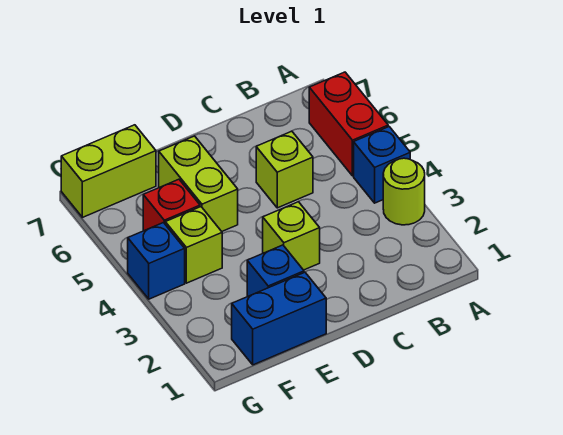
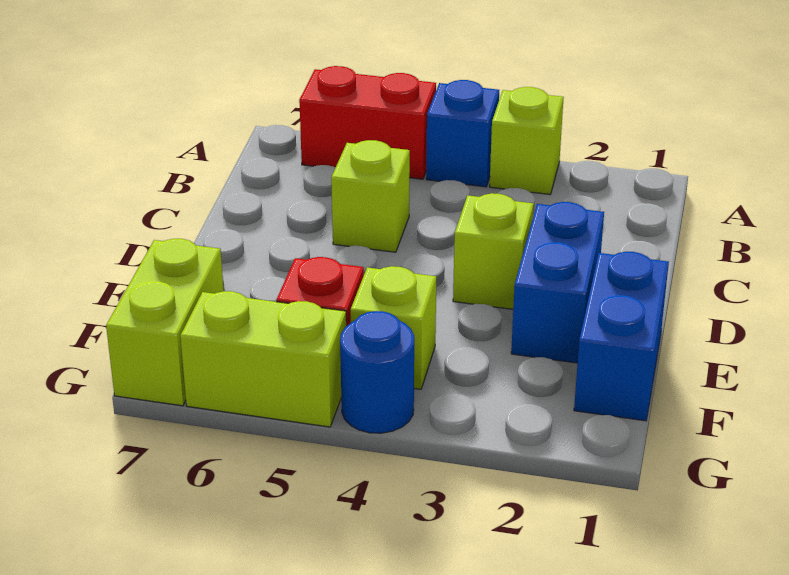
lime 1x1 round brick [383,158,425,225] -> lime 1x1 brick [490,87,564,194]
blue 1x1 brick [247,245,304,296] -> blue 1x2 brick [511,202,604,363]
lime 1x2 brick [159,136,238,231] -> lime 1x2 brick moved to [180,291,346,427]
blue 1x1 brick [128,223,185,299] -> blue 1x1 round brick [340,311,414,433]

